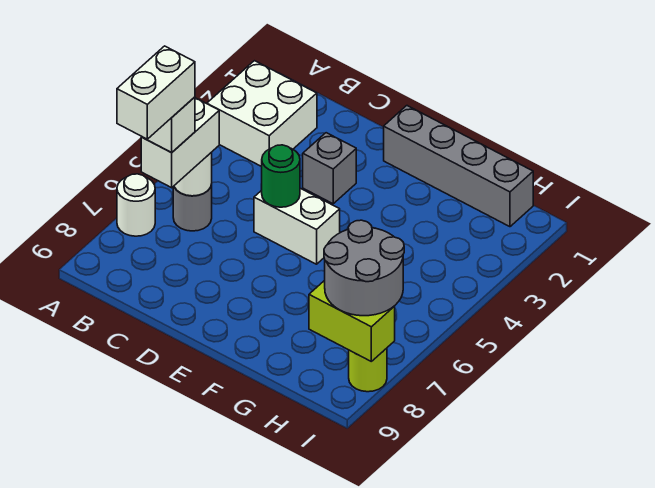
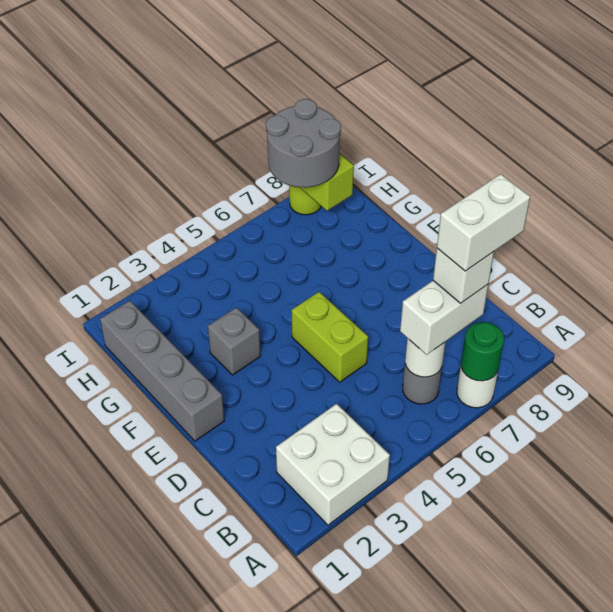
grey 1x1 brick [303,133,356,204] -> grey 1x1 brick moved to [208,307,260,375]
white 1x2 brick [254,188,340,264] -> lime 1x2 brick [292,292,368,382]
green 1x1 round brick [262,145,300,207] -> green 1x1 round brick moved to [461,322,504,381]

